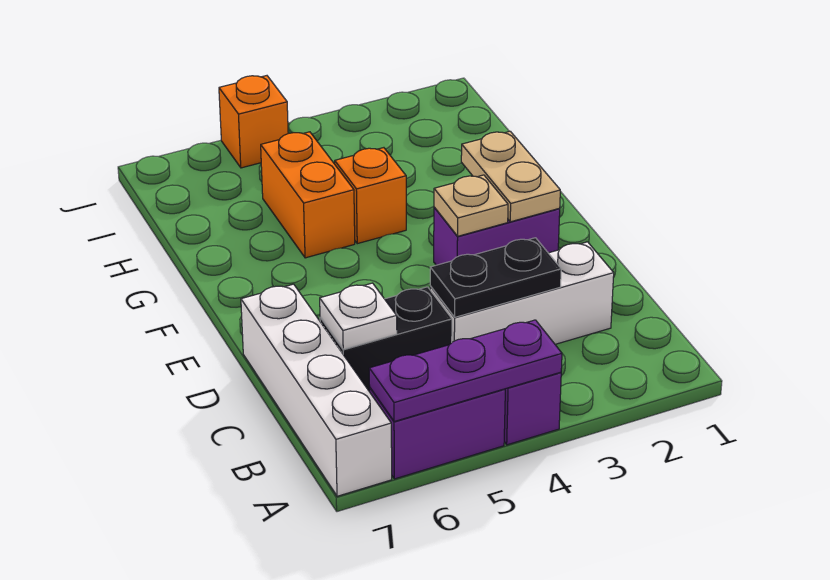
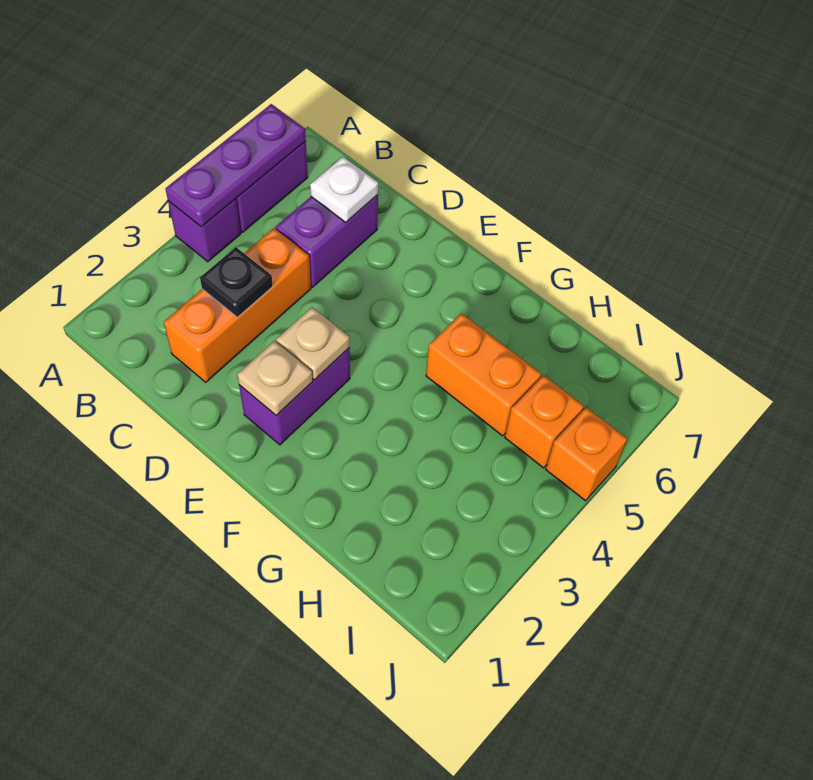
white 1x4 brick [241,284,392,496] -> none
white 1x3 brick [430,242,614,344] -> orange 1x3 brick [164,228,311,382]
black 1x2 plate [430,238,561,317] -> black 1x1 plate [200,247,273,317]
black 1x2 brick [320,287,452,392] -> purple 1x2 brick [276,195,378,287]
tan 1x2 plate [461,131,560,222] -> tan 1x1 plate [237,341,313,415]
orange 1x1 brick [335,148,406,244] -> orange 1x1 brick moved to [505,375,584,468]

